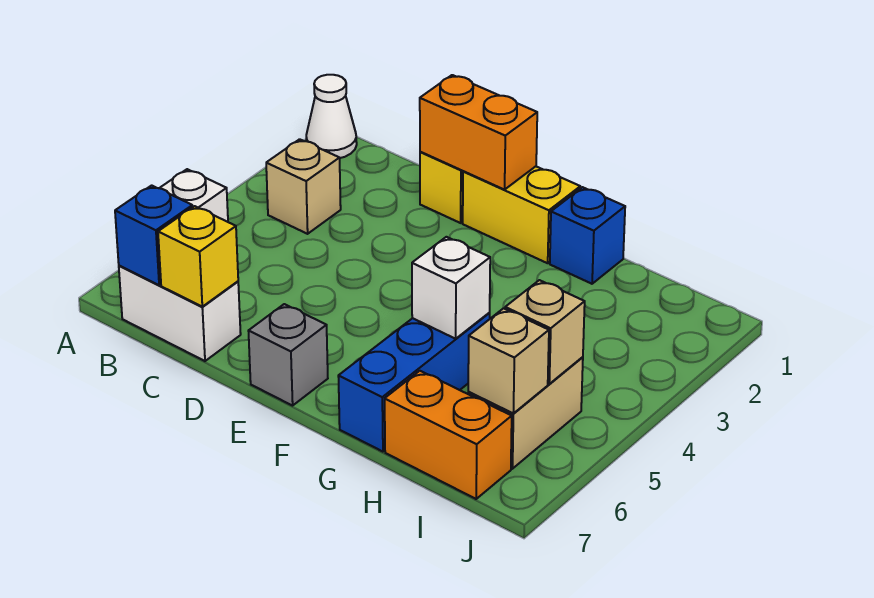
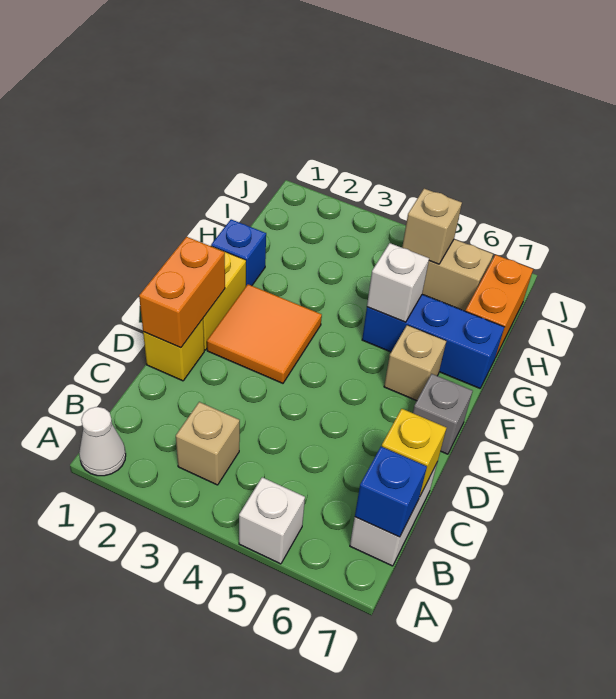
none -> orange 2x2 tile [207,284,322,383]
tan 1x1 brick [468,308,549,413] -> tan 1x1 brick moved to [384,325,446,401]

